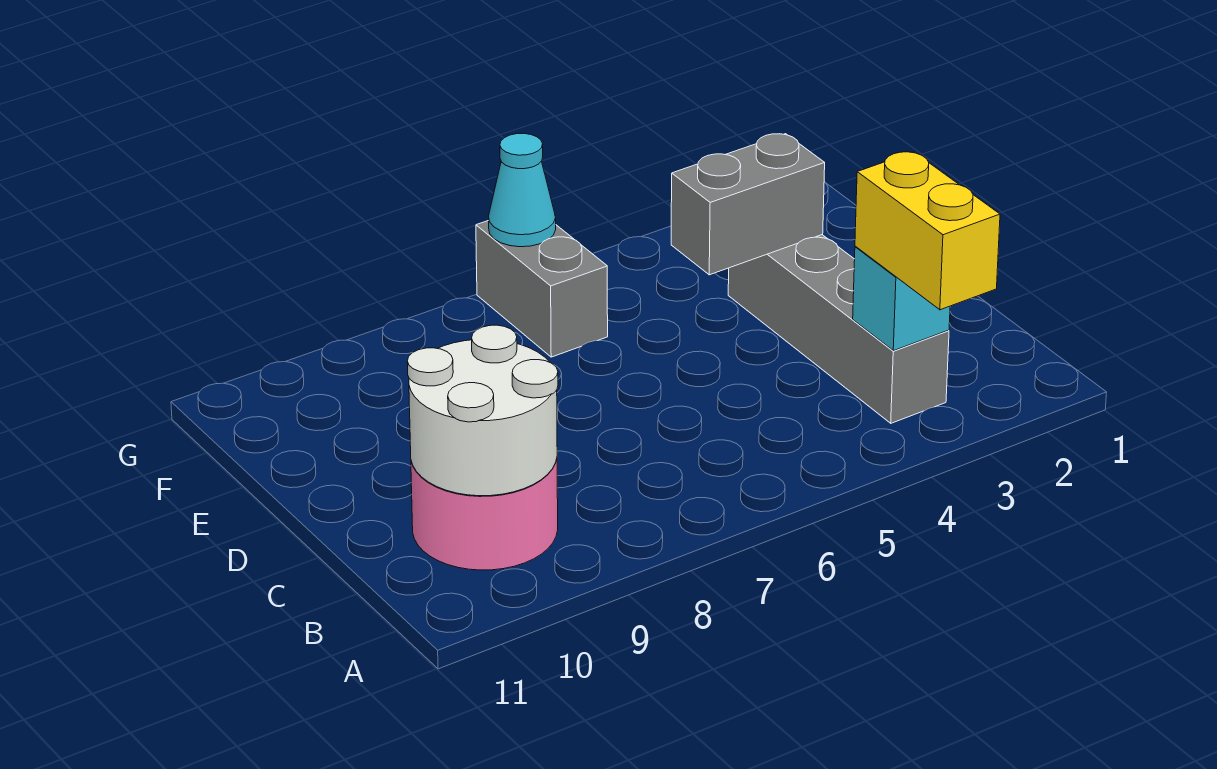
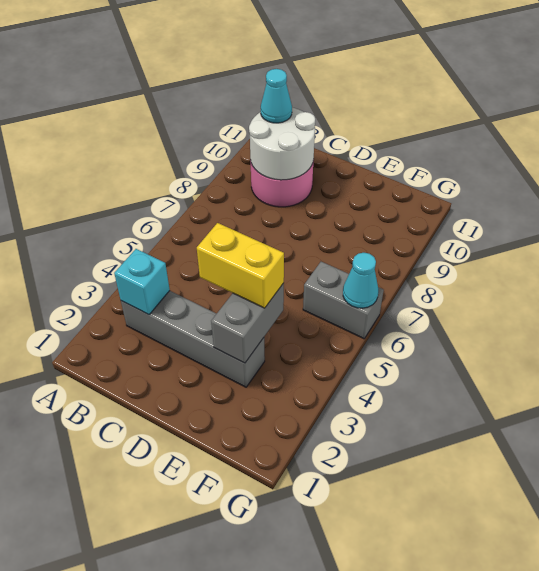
yellow 1x2 brick [855,152,1000,310] -> yellow 1x2 brick moved to [197,223,284,308]
none -> cyan 1x1 cone [261,69,292,123]

